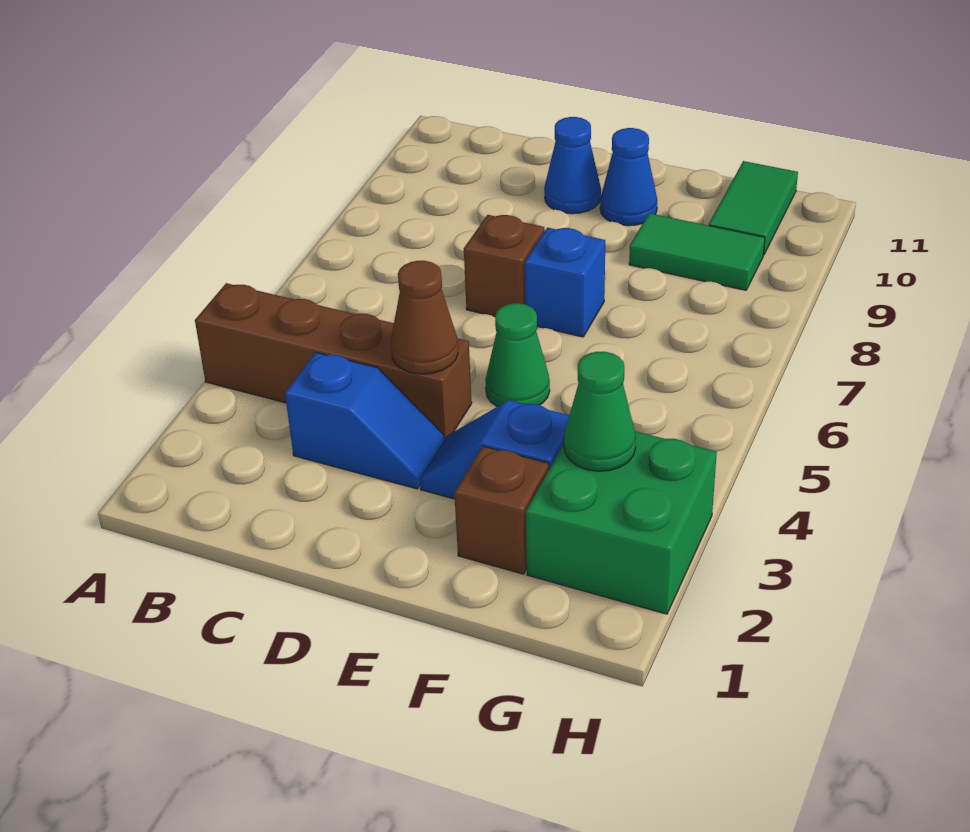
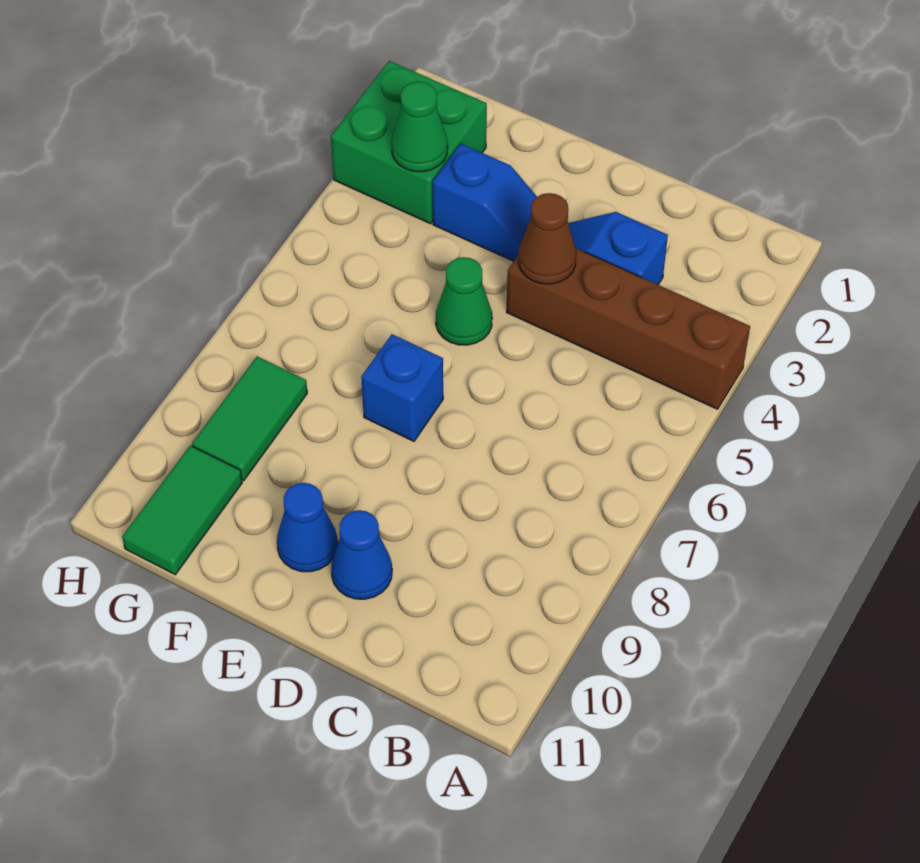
brown 1x1 brick [464,215,544,316] -> none
brown 1x1 brick [454,446,549,574] -> none
green 1x2 tile [629,213,765,290] -> green 1x2 tile turned to [192,357,307,481]

